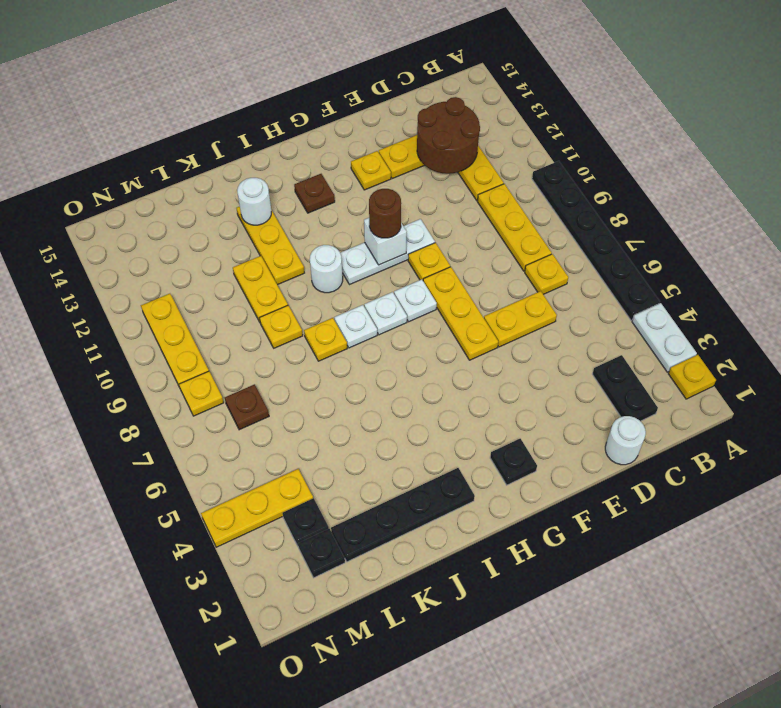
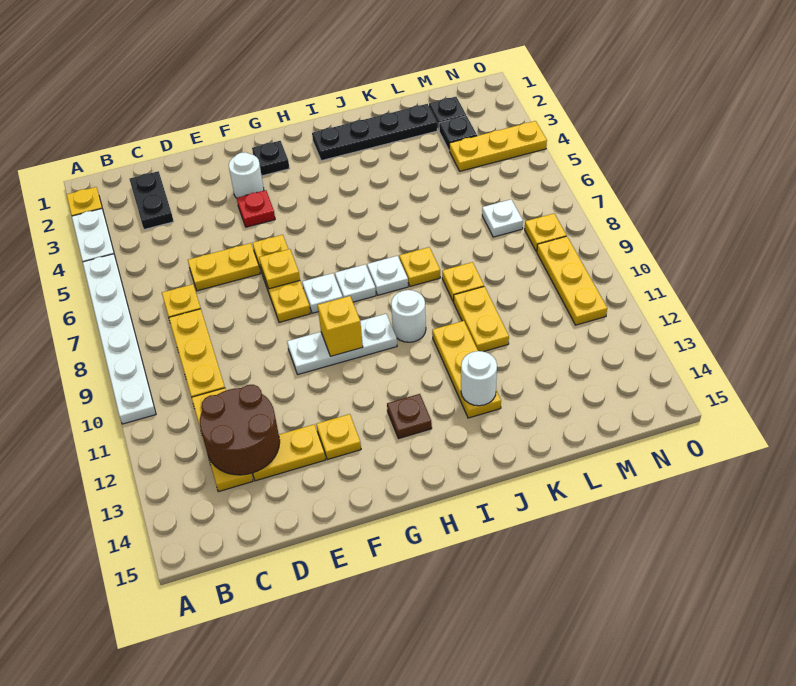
black 1x6 plate [532,161,660,320] -> white 1x6 plate [83,254,156,424]
white 1x1 round brick [605,416,646,465] -> white 1x1 round brick moved to [229,152,264,198]
none -> red 1x1 plate [237,190,275,227]
yellow 1x1 plate [408,243,450,280] -> yellow 1x1 plate moved to [259,249,300,289]
white 1x1 brick [364,218,407,265] -> yellow 1x1 brick [318,296,363,356]
brown 1x1 round brick [369,189,401,238] -> none
brown 1x1 plate [225,384,269,430] -> white 1x1 plate [482,199,523,237]

